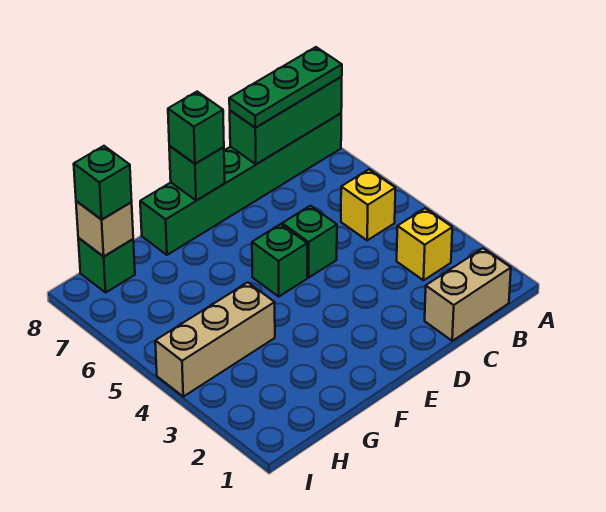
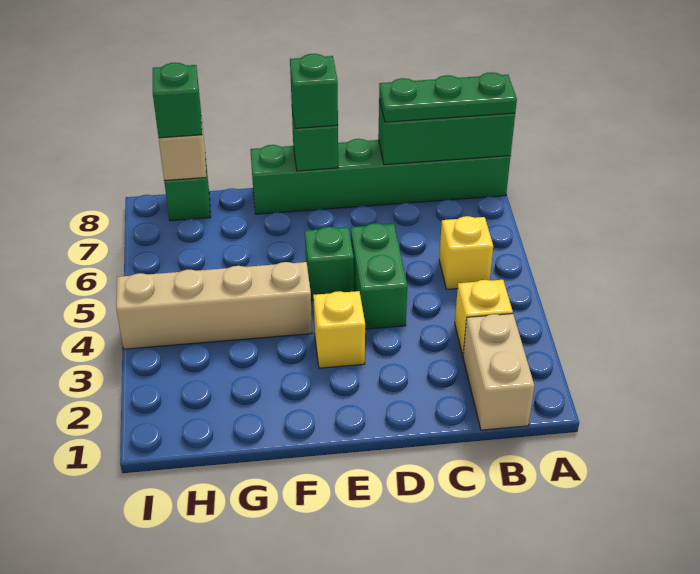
tan 1x2 brick [425,248,511,341] -> tan 1x2 brick turned to [463,314,534,430]
green 1x1 brick [282,206,337,278] -> green 1x2 brick [351,223,407,329]
none -> yellow 1x1 brick [313,291,365,368]
tan 1x3 brick [155,282,275,397] -> tan 1x4 brick [116,262,312,349]

